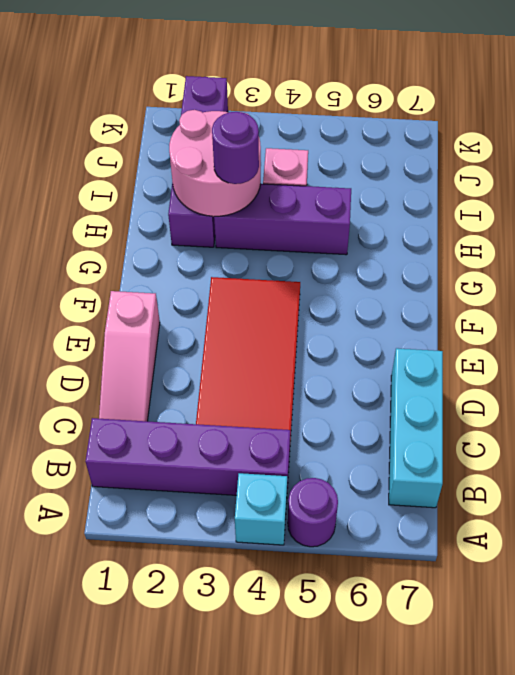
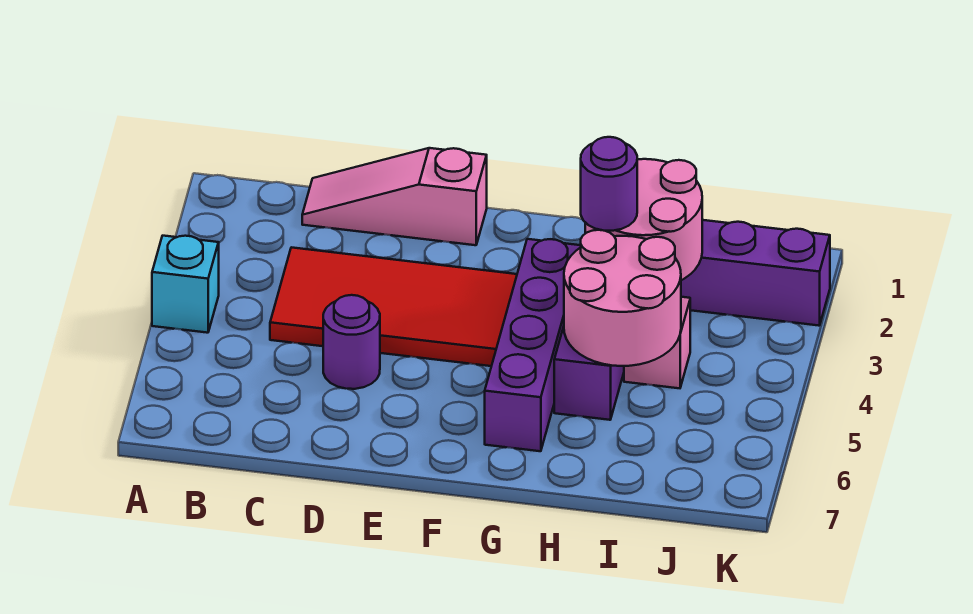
purple 1x1 round brick [288,478,338,547] -> purple 1x1 round brick moved to [323,295,380,389]
purple 1x4 brick [85,418,290,495] -> purple 1x4 brick moved to [485,239,581,451]
cyan 1x3 brick [389,348,443,508] -> none
none -> pink 2x2 round brick [564,230,681,366]

